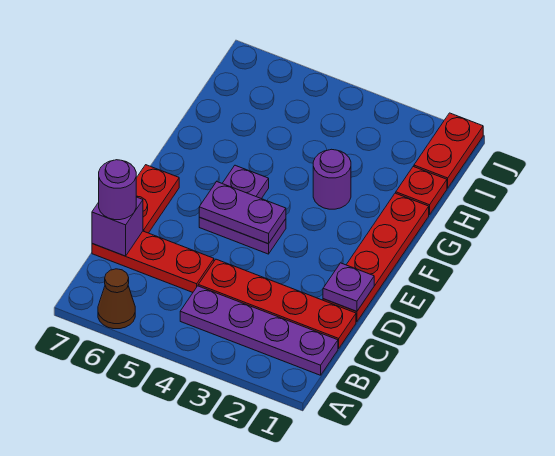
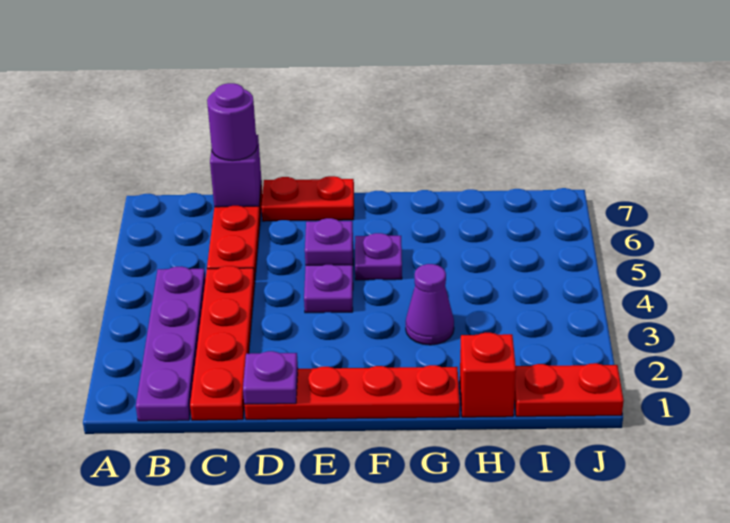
brown 1x1 cone [98,269,135,329] -> none
purple 1x2 plate [199,182,286,244] -> purple 1x1 plate [305,218,353,265]
purple 1x1 round brick [313,149,351,209] -> purple 1x1 cone [406,264,454,345]
red 1x1 plate [396,167,447,215] -> red 1x1 brick [460,333,516,417]

